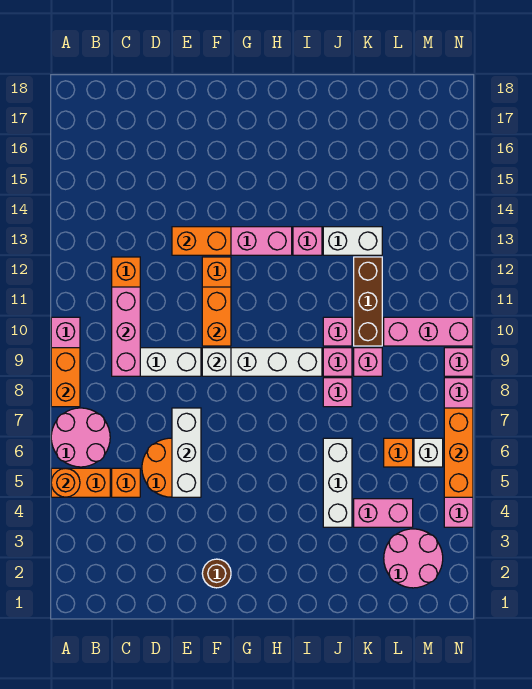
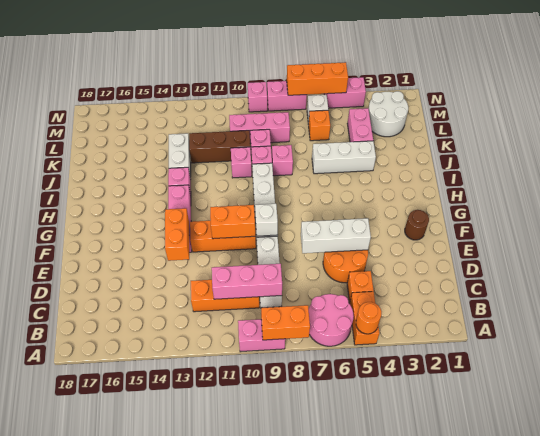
pink 2x2 round brick [384,529,443,588] -> white 2x2 round brick [369,91,408,137]
pink 1x3 brick [384,317,473,346] -> pink 1x3 brick turned to [229,112,290,144]

